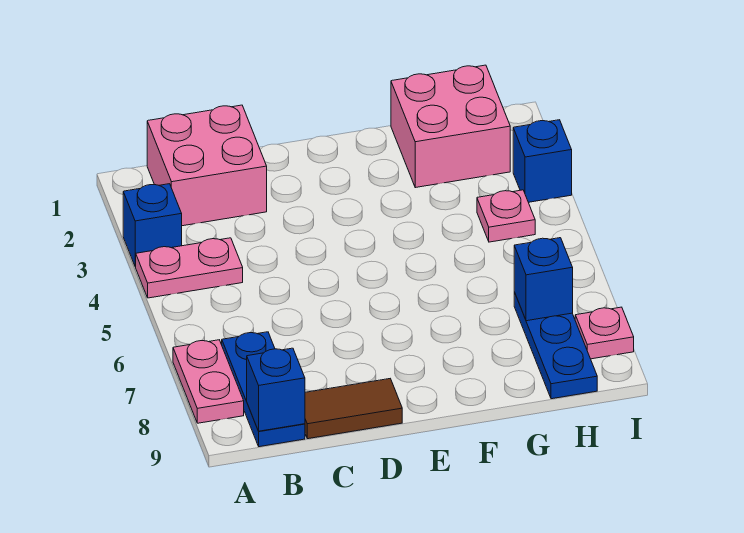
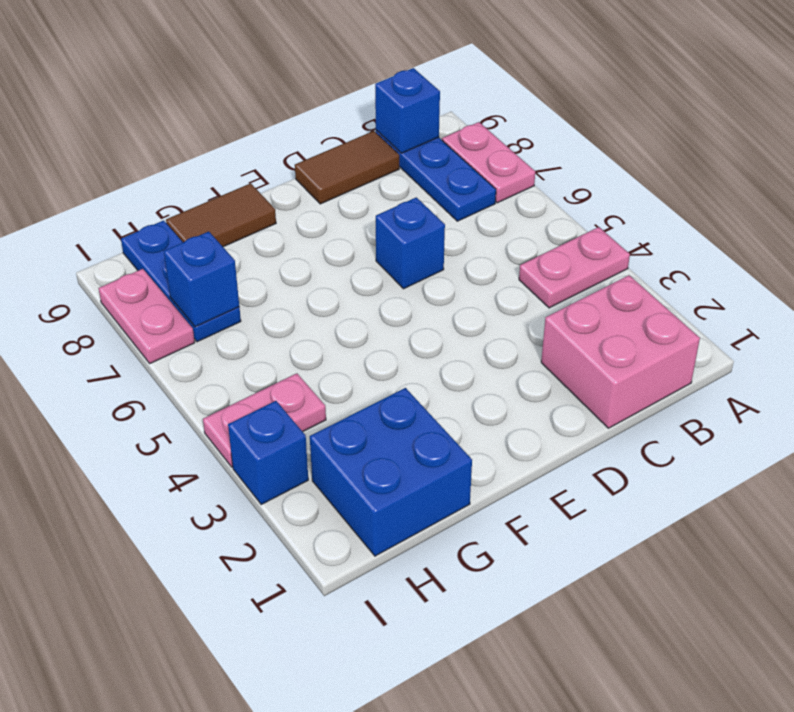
blue 1x1 brick [123,184,182,266] -> blue 1x1 brick moved to [376,197,445,289]
none -> brown 1x2 tile [166,183,276,247]
pink 2x2 brick [391,65,510,188] -> blue 2x2 brick [310,388,472,556]
pink 1x1 plate [477,190,535,242] -> pink 1x2 plate [203,373,326,467]
pink 1x1 plate [575,307,634,359] -> pink 1x2 plate [99,269,195,363]

